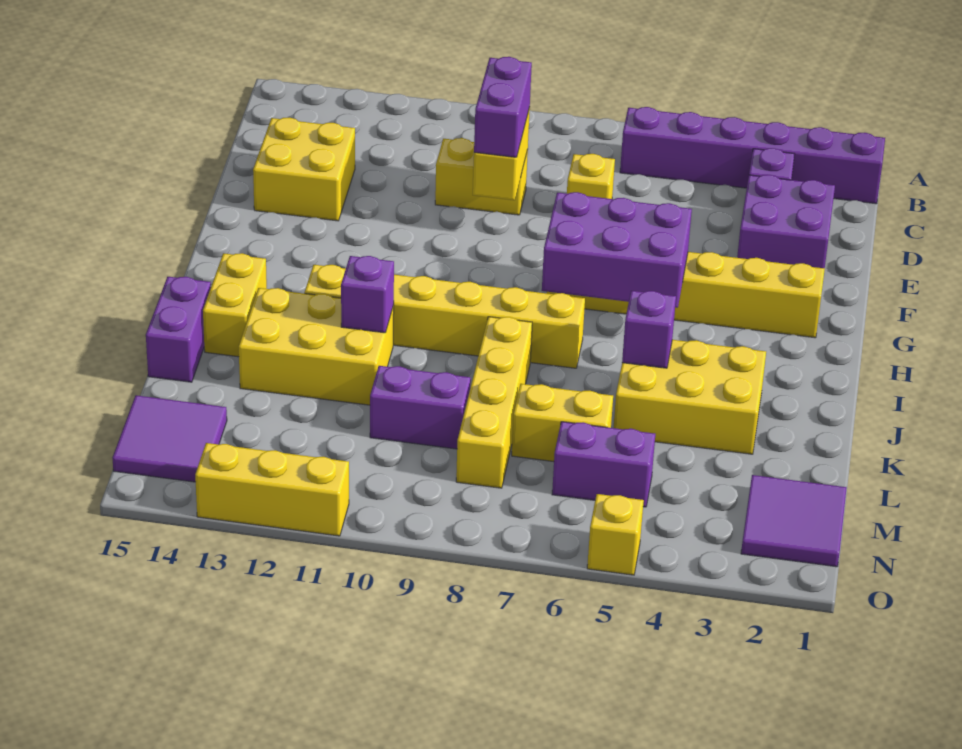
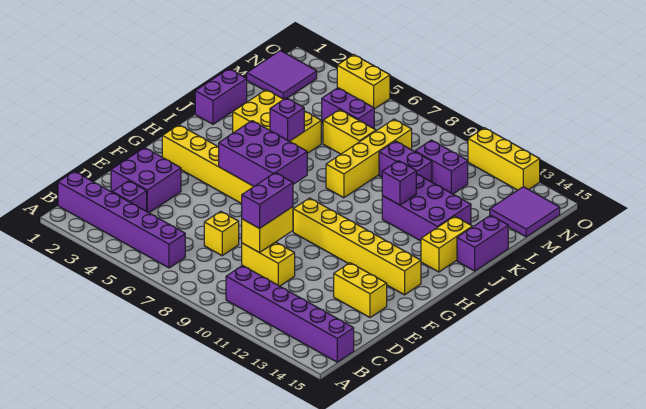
none -> purple 1x6 brick [226,266,354,362]
yellow 2x2 brick [253,118,355,221] -> yellow 1x2 brick [334,263,387,318]
yellow 1x6 brick [304,265,585,368] -> yellow 1x6 brick moved to [293,198,421,295]
none -> purple 1x2 brick [195,69,247,124]
yellow 2x3 brick [239,288,394,405] -> purple 2x3 brick [382,174,471,241]
none -> purple 1x2 brick [415,140,468,194]
yellow 1x1 brick [587,494,644,575] -> yellow 1x2 brick [337,54,390,109]

